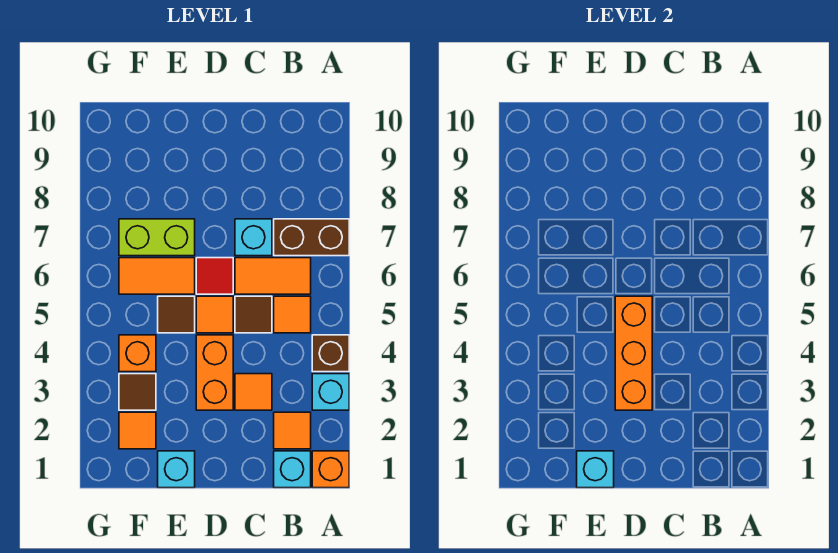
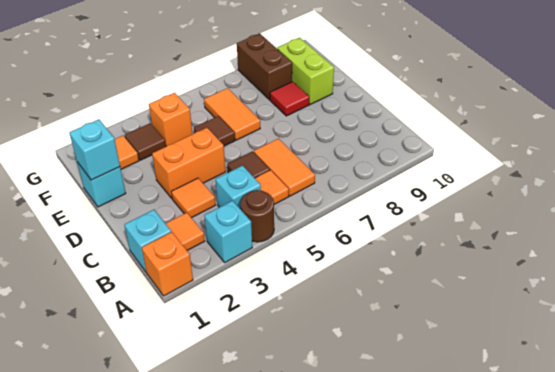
brown 1x1 brick [312,335,349,372] -> brown 1x1 round brick [241,190,274,242]
brown 1x2 brick [274,219,349,256] -> brown 1x2 brick moved to [237,33,292,100]
cyan 1x1 brick [235,219,272,256] -> cyan 1x1 brick moved to [216,166,261,209]
orange 1x3 brick [615,296,652,410] -> none
orange 1x1 tile [196,296,233,333] -> none
red 1x1 tile [196,258,233,294] -> red 1x1 tile moved to [270,82,309,116]
lime 1x2 brick [119,219,195,256] -> lime 1x2 brick moved to [277,38,334,104]

